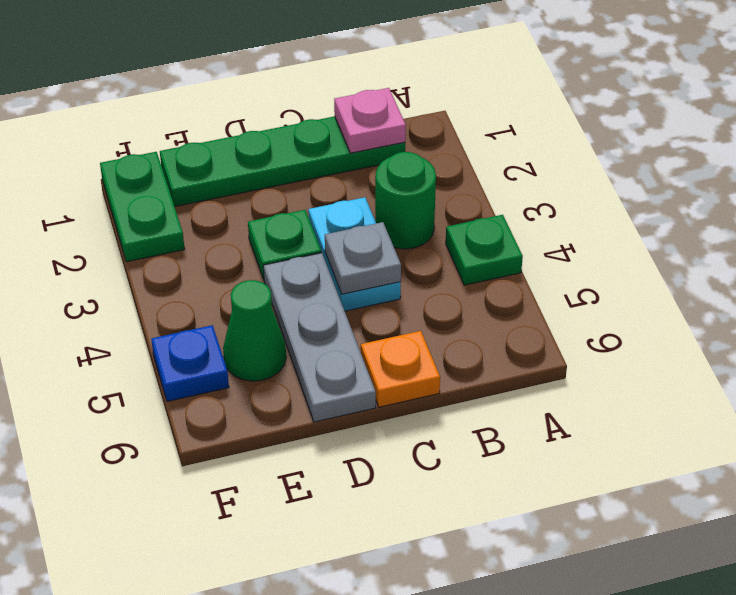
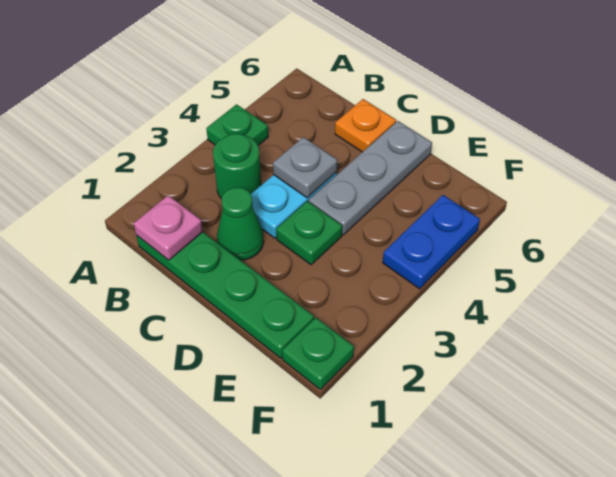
green 1x1 cone [223,280,286,381] -> green 1x1 cone moved to [217,187,264,260]
green 1x2 plate [100,152,184,262] -> green 1x1 plate [282,318,354,389]
blue 1x1 plate [151,325,229,401] -> blue 1x2 plate [383,195,480,289]

